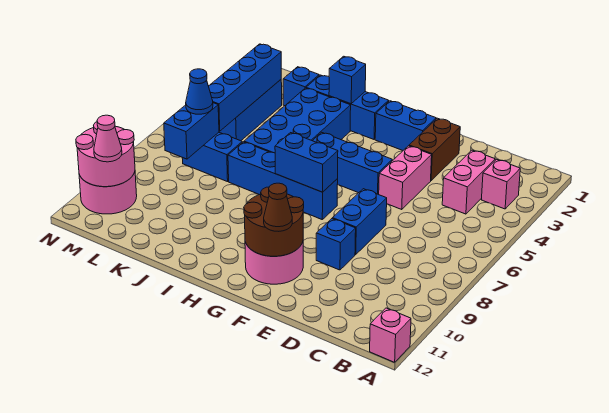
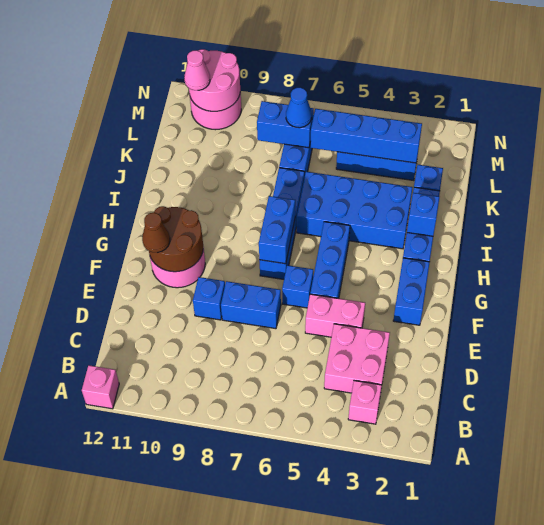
pink 1x2 brick [442,150,495,214] -> pink 2x2 brick [324,324,390,393]
brown 1x2 brick [409,118,460,180] -> none
none -> blue 1x1 brick [282,265,313,308]

